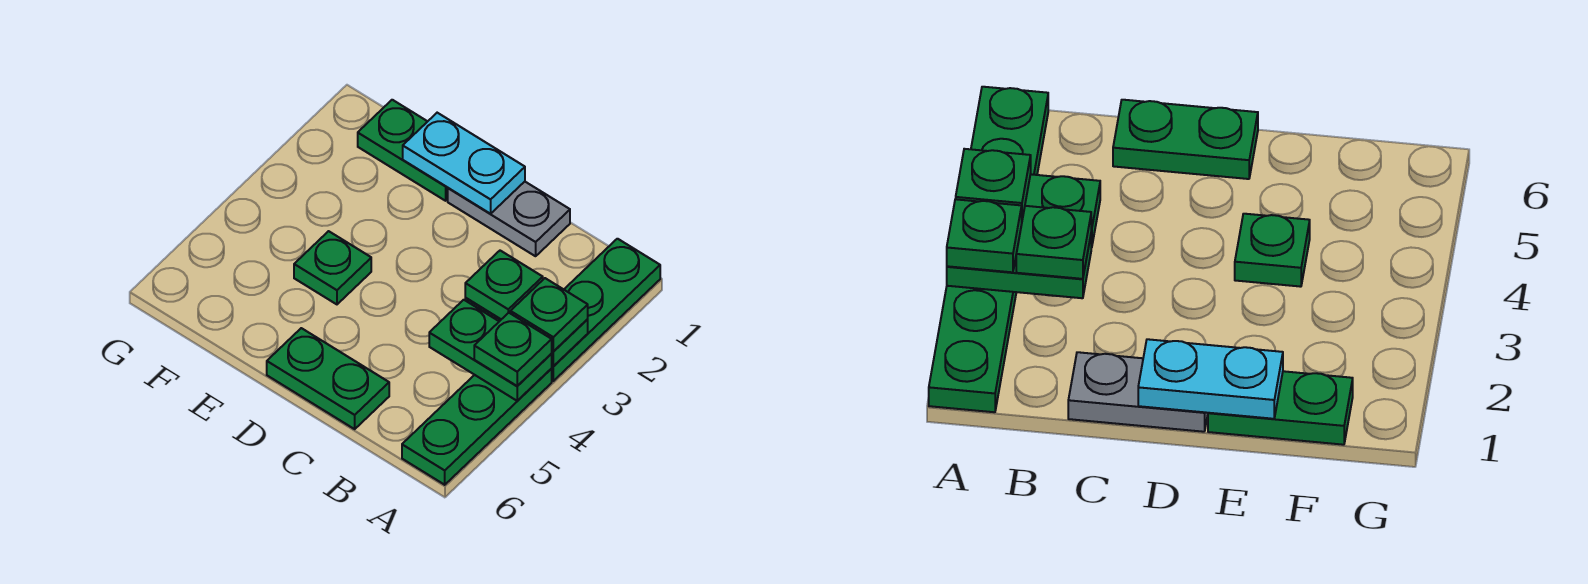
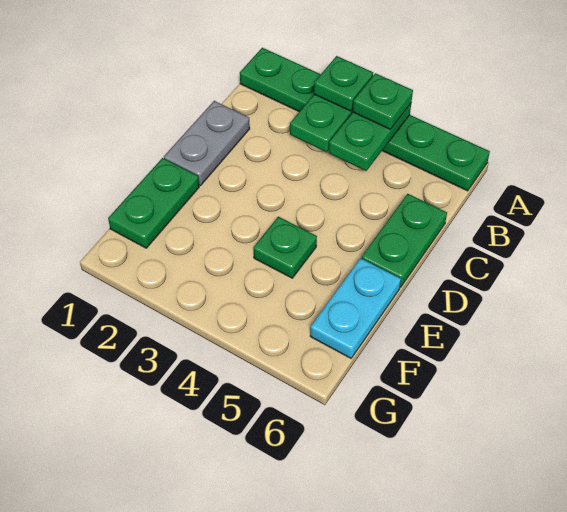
green 1x1 plate [465,251,543,319] -> none
cyan 1x2 plate [403,113,525,214] -> cyan 1x2 plate moved to [310,258,401,358]

